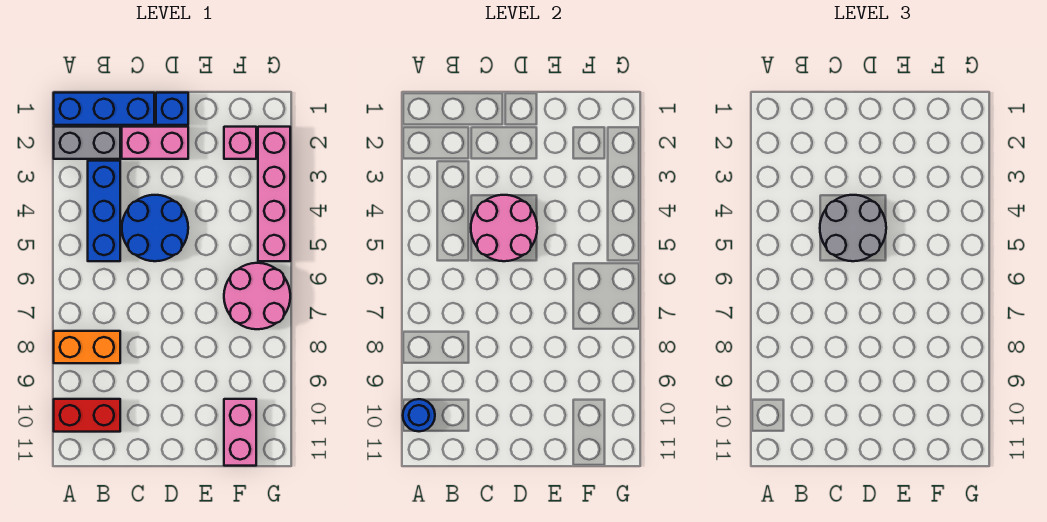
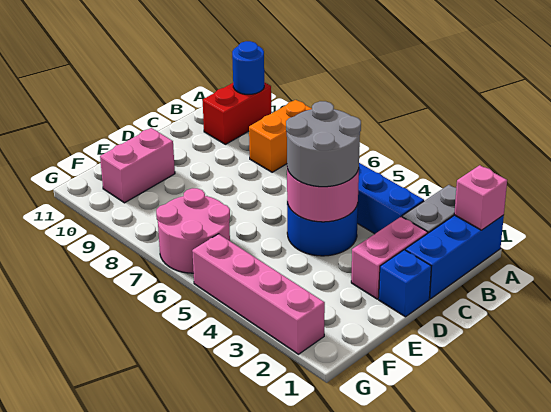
pink 1x1 brick [224,127,256,159] -> pink 1x1 brick moved to [454,165,507,230]
pink 1x2 brick [224,399,256,466] -> pink 1x2 brick turned to [100,128,175,203]

